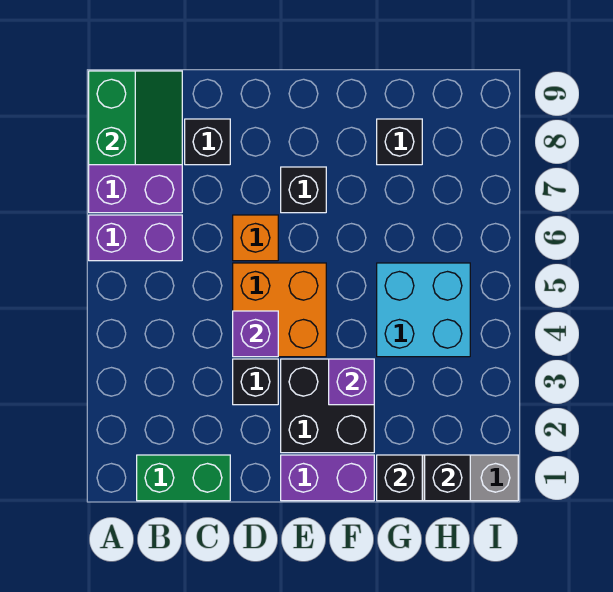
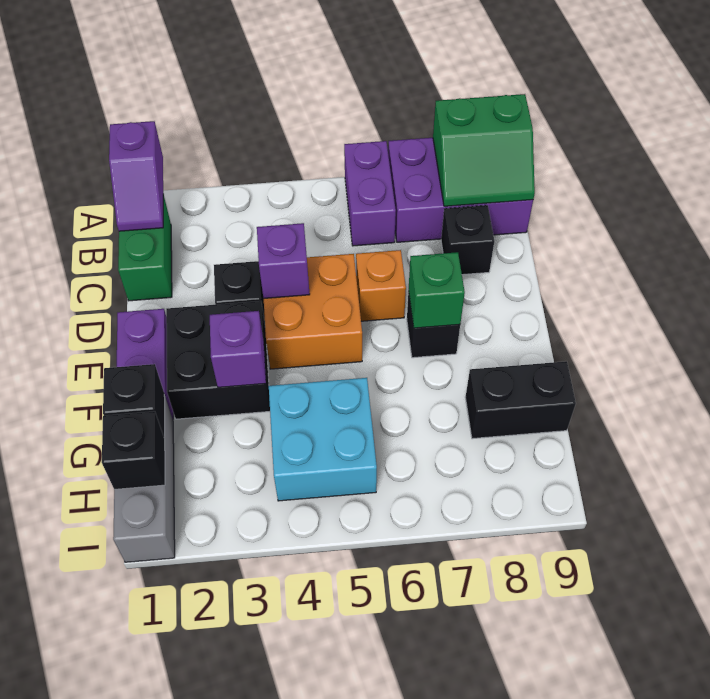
none -> purple 1x2 slope [109,121,163,231]
none -> green 1x1 brick [409,252,465,328]
black 1x1 brick [377,119,422,165] -> black 1x2 brick [465,361,576,439]

